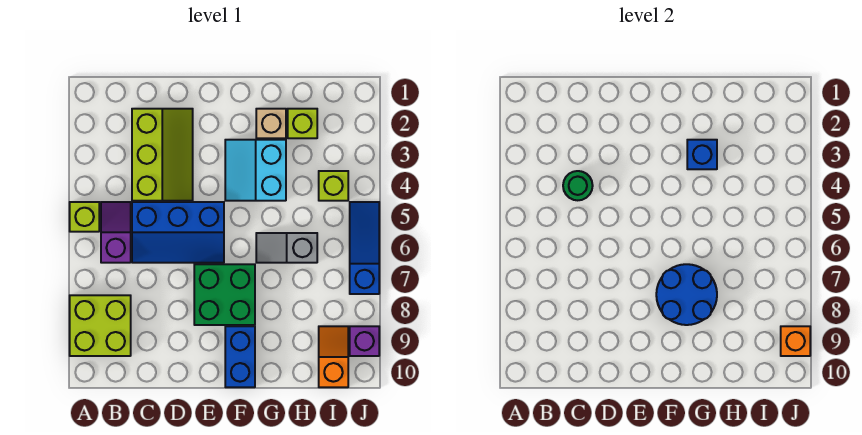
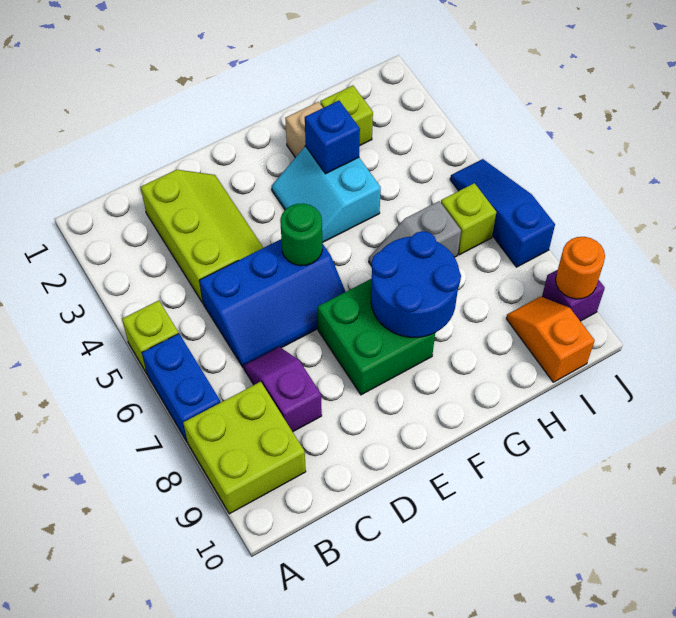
purple 1x2 slope [101,202,131,263] -> purple 1x2 slope moved to [244,347,322,432]
green 1x1 round brick [563,171,593,200] -> green 1x1 round brick moved to [280,203,322,266]
blue 1x2 brick [225,326,255,387] -> blue 1x2 brick moved to [142,334,221,441]
lime 1x1 brick [319,171,348,201] -> lime 1x1 brick moved to [441,183,496,255]
orange 1x1 brick [781,326,810,356] -> orange 1x1 round brick [556,237,605,299]

